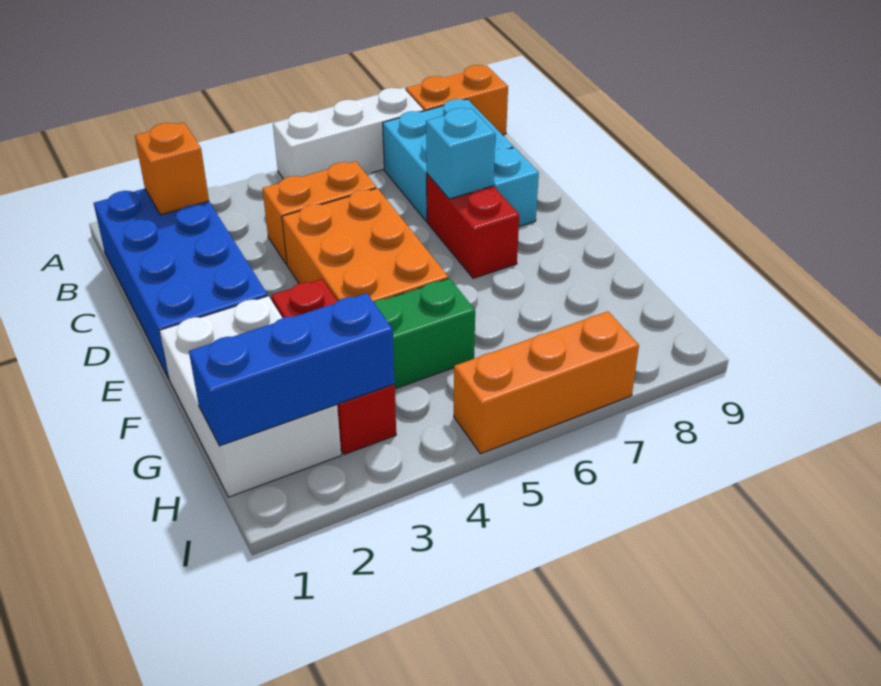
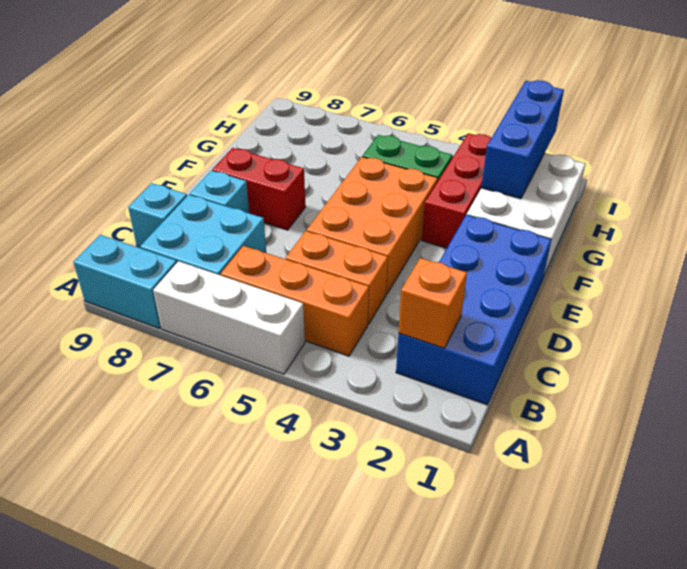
orange 1x2 brick [406,65,508,135] -> cyan 1x2 brick [73,235,177,328]
red 1x2 brick [427,174,519,278] -> red 1x2 brick turned to [212,148,306,230]
cyan 1x1 brick [426,108,495,199] -> cyan 1x1 brick moved to [128,183,187,247]
blue 1x3 brick [189,293,395,446] -> blue 1x3 brick turned to [481,80,564,199]
orange 1x3 brick [454,311,639,454] -> orange 1x3 brick moved to [221,246,369,356]

